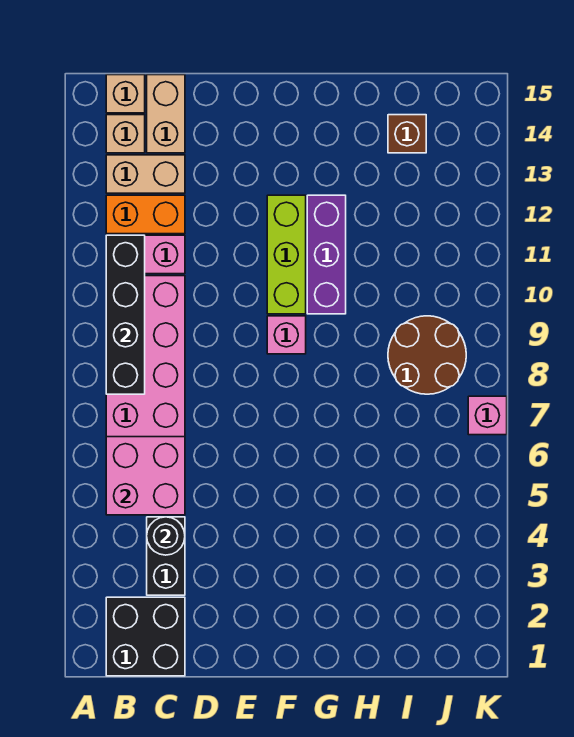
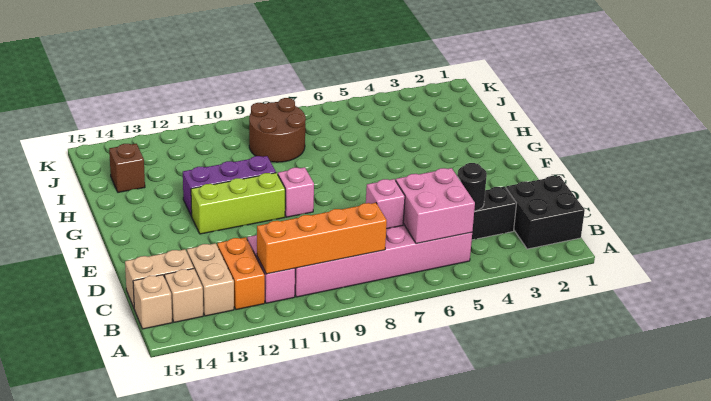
black 1x4 brick [106,235,145,394] -> orange 1x4 brick [257,203,387,274]
pink 1x1 brick [468,396,507,435] -> pink 1x1 brick moved to [366,179,405,229]

